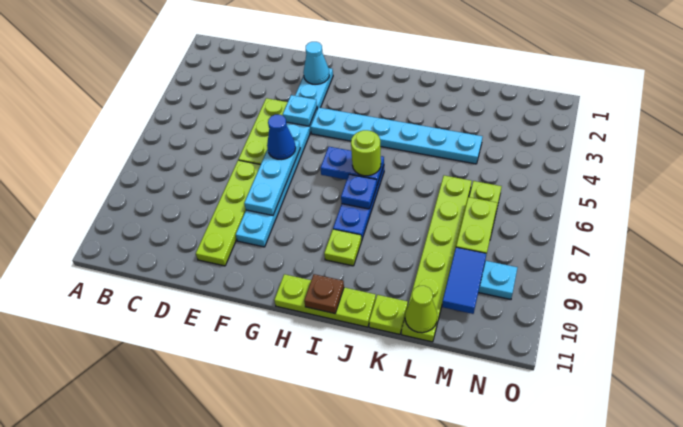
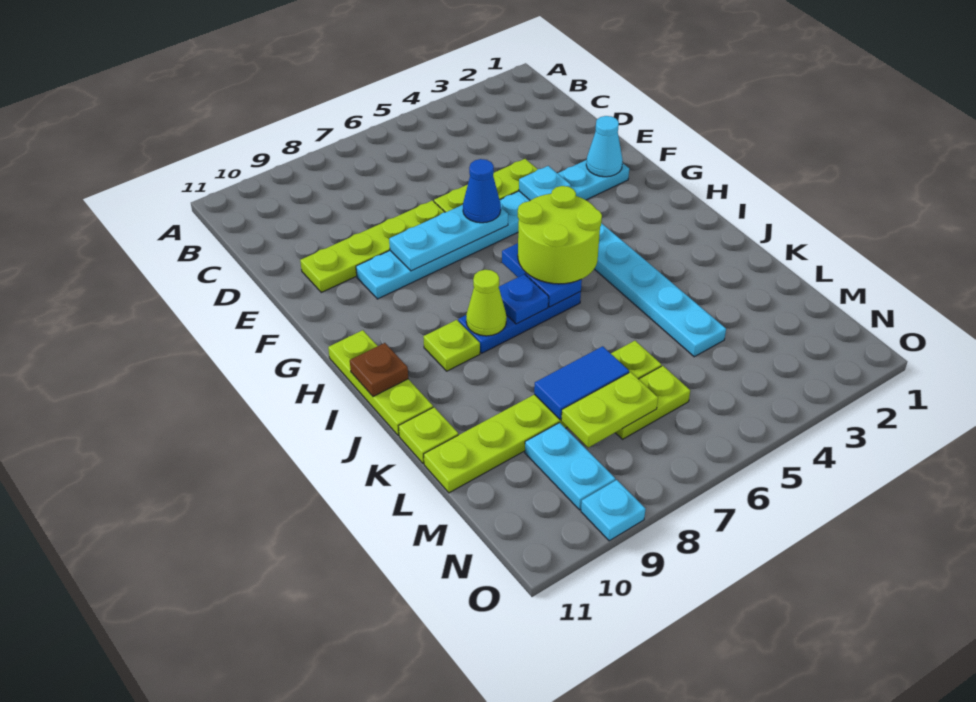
lime 1x1 round brick [351,130,381,176] -> lime 2x2 round brick [518,186,602,284]
lime 1x1 cone [405,286,437,333] -> lime 1x1 cone moved to [466,270,507,336]
blue 1x2 tile [442,247,486,314] -> blue 1x2 tile moved to [534,346,629,420]
none -> cyan 1x1 plate [581,480,645,541]

